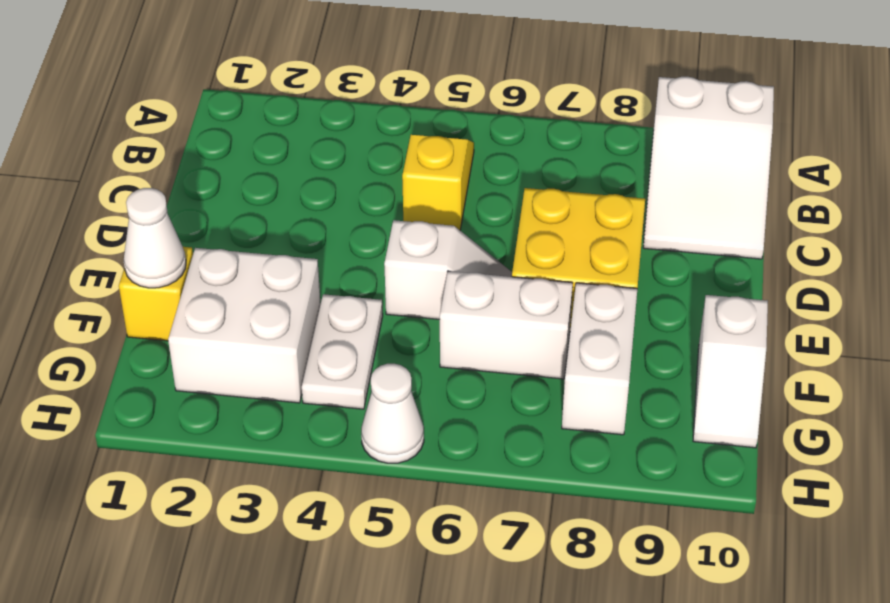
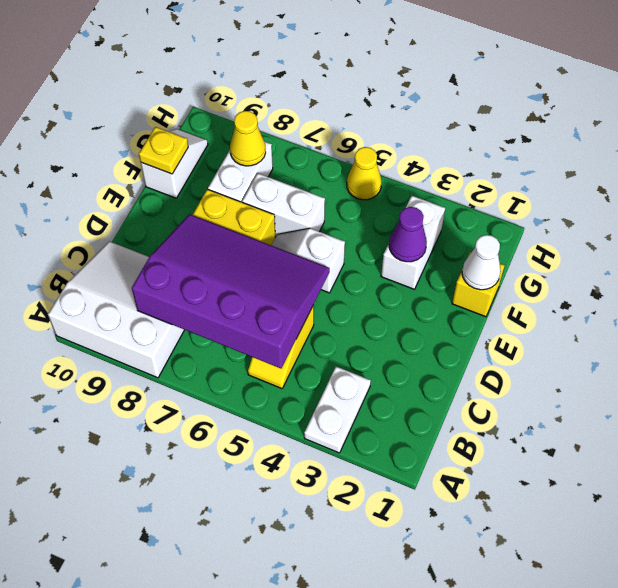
white 2x3 slope [643,77,774,259] -> white 3x3 slope [48,241,184,378]
none -> purple 3x4 slope [132,214,330,368]
white 2x2 brick [168,248,321,403] -> white 1x2 brick [381,196,445,289]
none -> purple 1x1 cone [389,207,427,262]
white 1x2 plate [302,294,383,409] -> white 1x2 plate moved to [304,367,371,453]
none -> yellow 1x1 plate [139,127,188,174]
none -> yellow 1x1 cone [230,111,266,166]
white 1x1 cone [361,364,424,463] -> yellow 1x1 cone [347,147,382,200]

